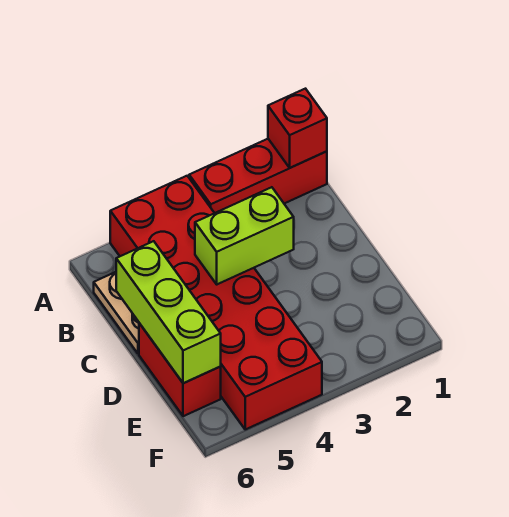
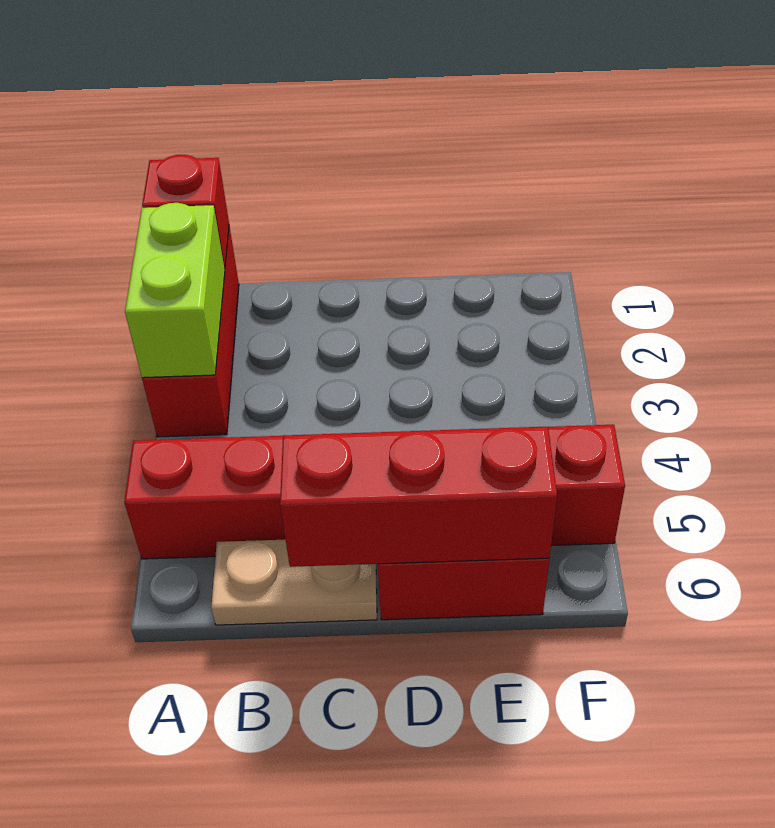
red 2x6 brick [110,176,322,429] -> red 1x6 brick [124,425,625,559]
lime 1x2 brick [195,187,294,284] -> lime 1x2 brick moved to [125,203,225,378]
lime 1x3 brick [116,241,221,383] -> red 1x3 brick [280,427,557,567]

